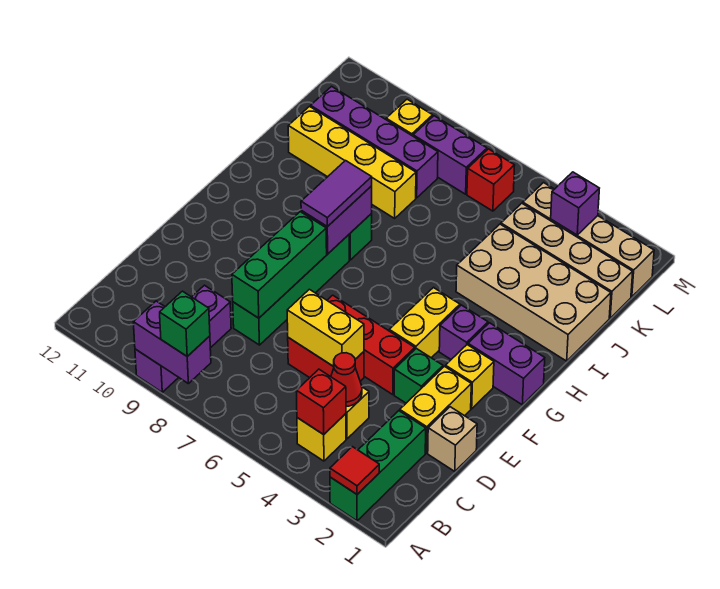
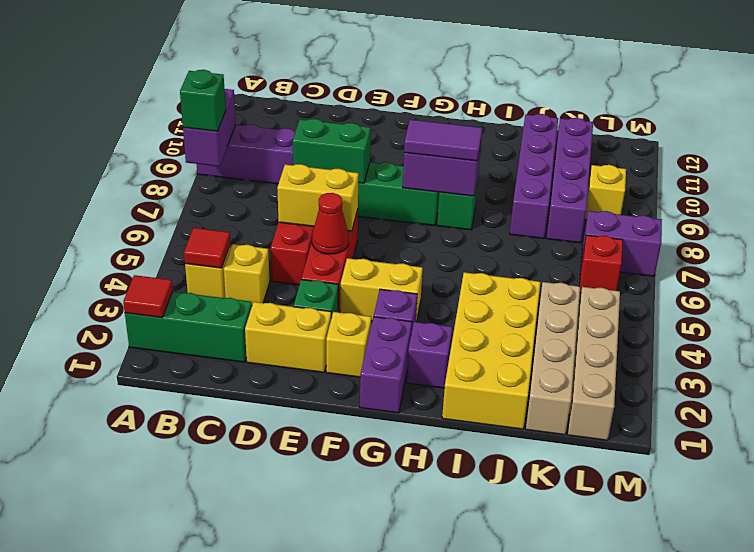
red 1x1 brick [296,369,346,435] -> red 1x1 tile [184,228,230,268]
red 1x1 cone [331,353,362,406] -> red 1x1 cone moved to [312,193,349,254]
tan 1x1 brick [428,407,477,472] -> none
yellow 1x2 brick [287,289,364,367] -> yellow 1x2 brick turned to [277,164,359,231]
green 1x3 brick [232,212,327,318] -> green 1x2 brick [293,119,371,183]
tan 2x4 brick [456,224,611,361] -> yellow 2x4 brick [442,272,540,429]
yellow 1x4 brick [288,107,416,218] -> purple 1x4 brick [510,114,558,239]
purple 1x1 brick [551,172,599,235] -> purple 1x1 brick moved to [407,322,452,388]
purple 1x2 brick [413,116,487,194] -> purple 1x2 brick turned to [581,211,662,276]

